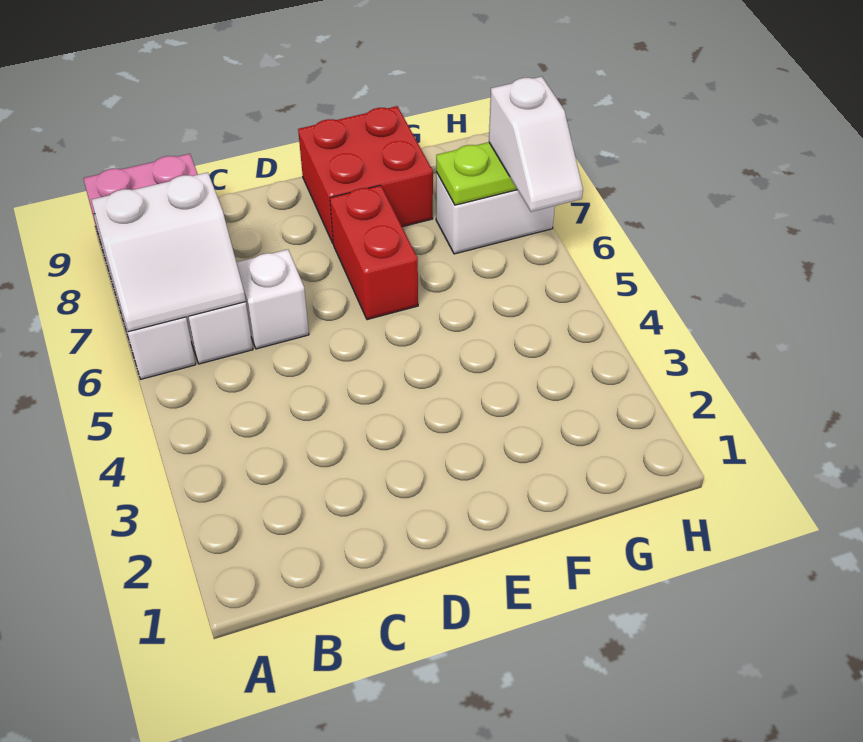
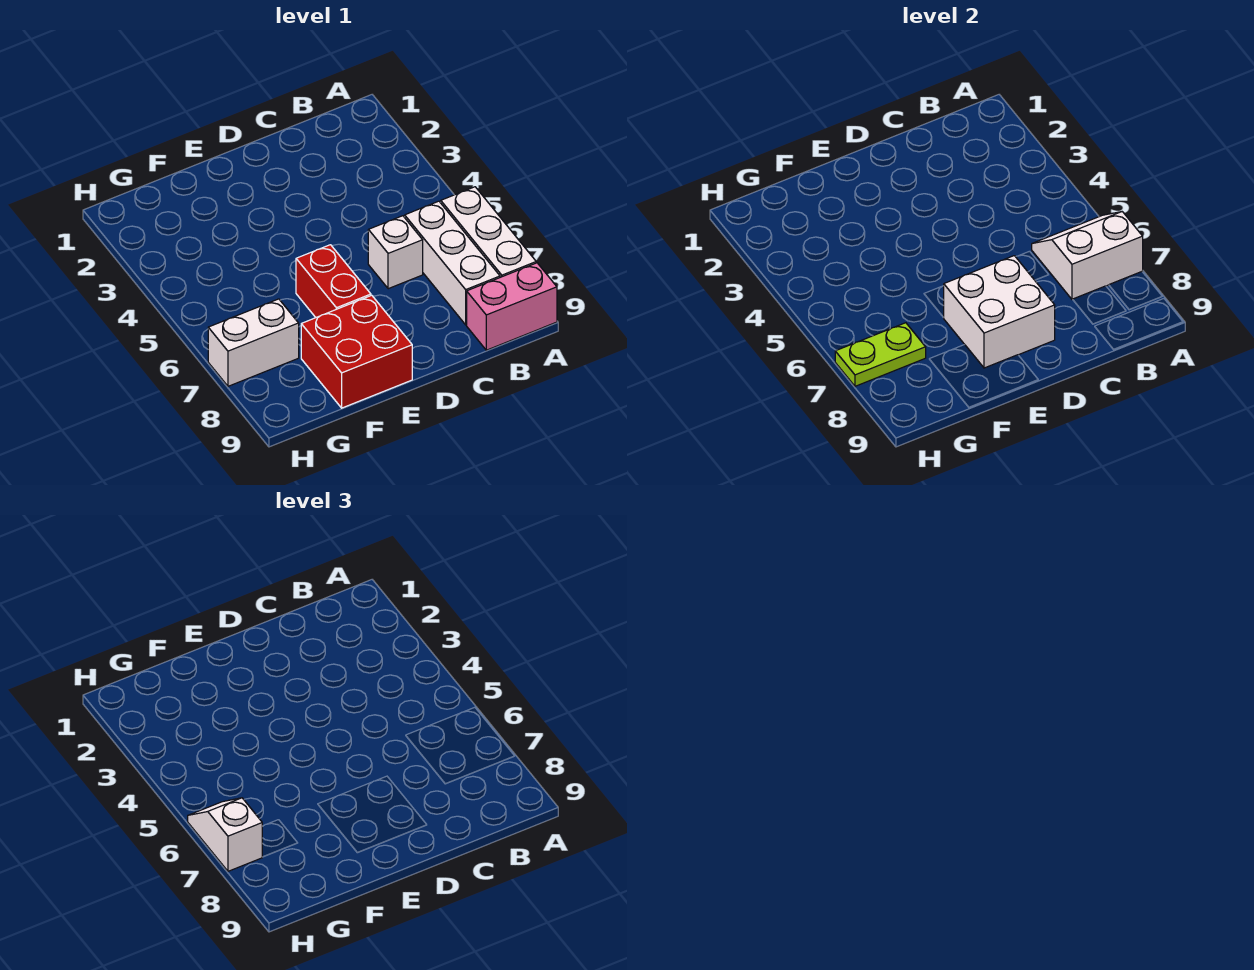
none -> white 2x2 brick [943,256,1055,368]

